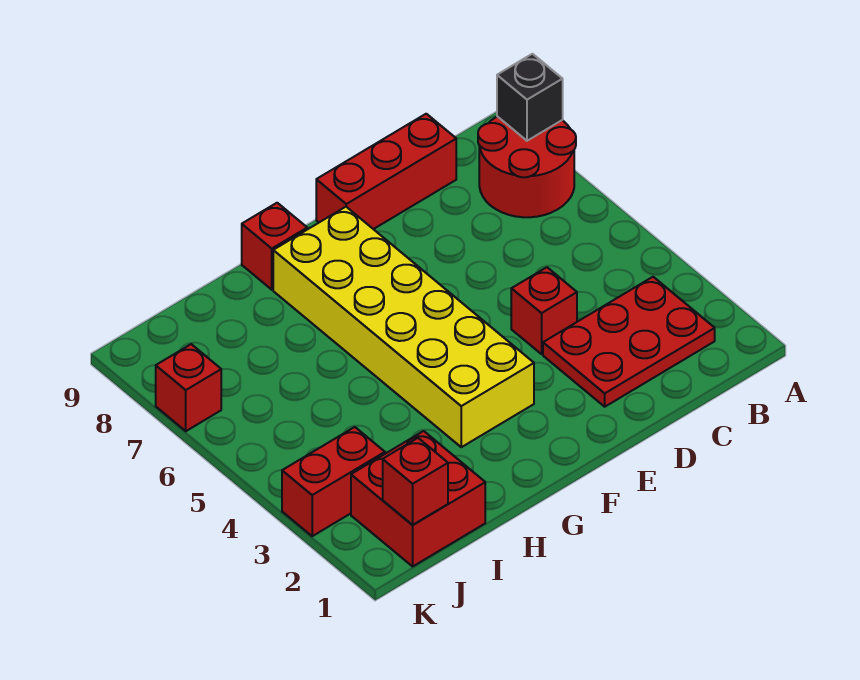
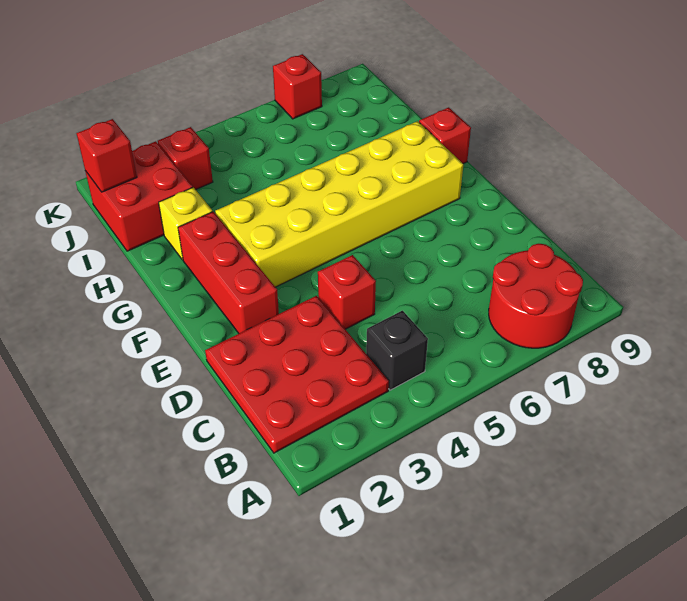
black 1x1 brick [497,54,563,141] -> black 1x1 brick moved to [366,311,428,390]
red 2x3 plate [543,277,715,407] -> red 3x3 plate [205,296,389,453]
red 1x3 brick [316,114,456,229] -> red 1x3 brick moved to [178,212,279,333]
none -> yellow 1x1 brick [159,187,213,260]
red 1x2 brick [282,427,385,536] -> red 1x1 brick [158,127,213,190]

